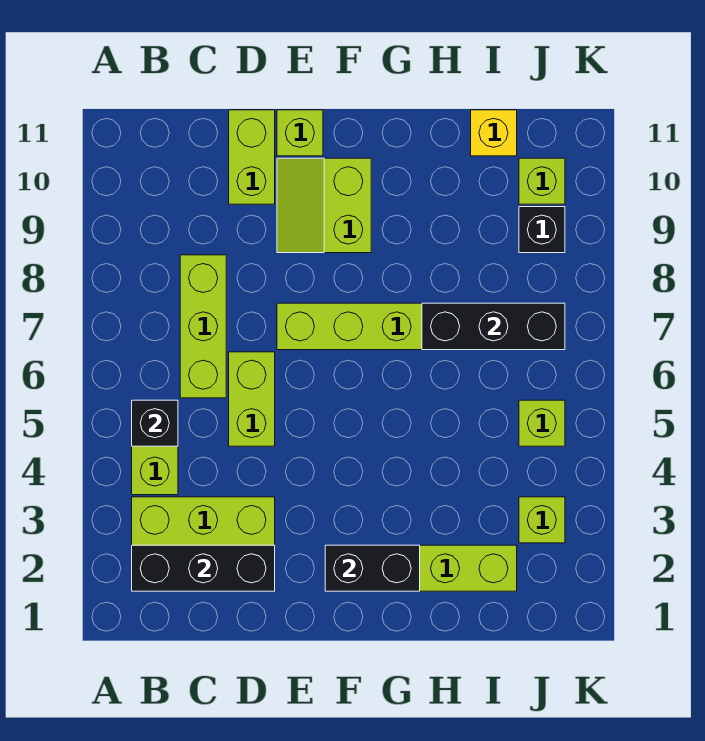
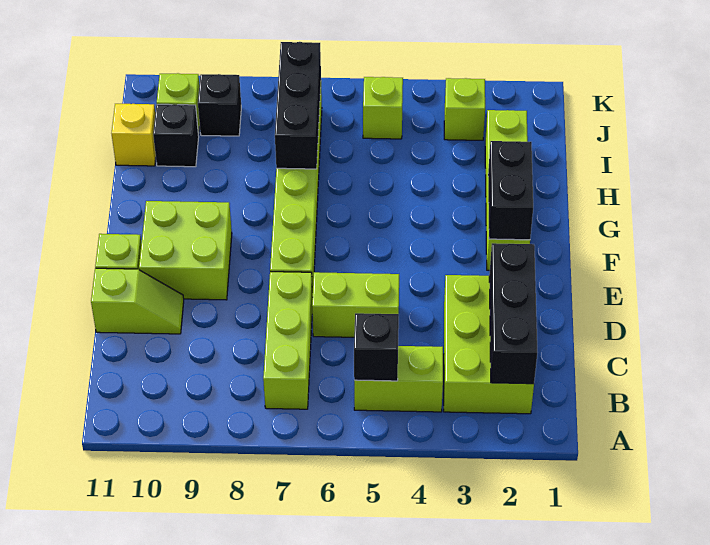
lime 1x3 brick [180,255,226,398] -> lime 1x3 brick turned to [263,272,313,409]
lime 1x2 brick [229,110,275,204] -> lime 1x2 slope [91,268,184,334]
lime 2x2 slope [277,158,371,253] -> lime 2x2 brick [139,201,232,300]
none -> black 1x1 brick [153,104,199,167]

